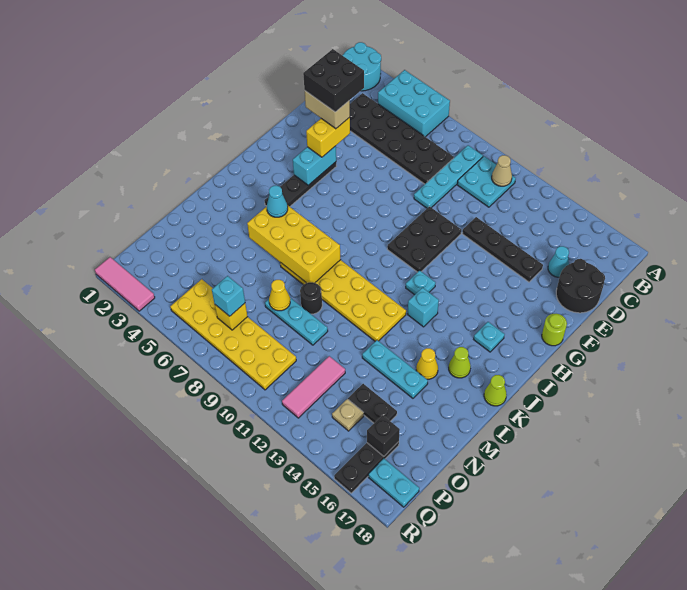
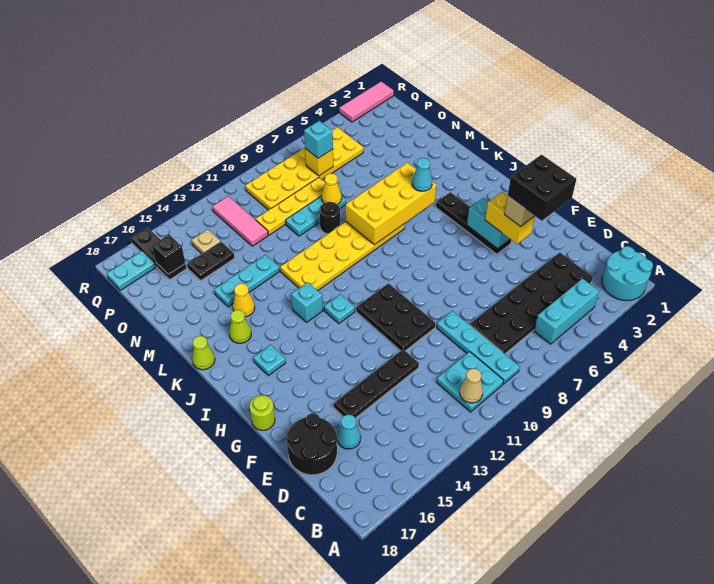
cyan 2x3 brick [378,70,450,137] -> cyan 1x3 brick [534,279,599,344]
none -> yellow 1x4 plate [256,177,325,235]

